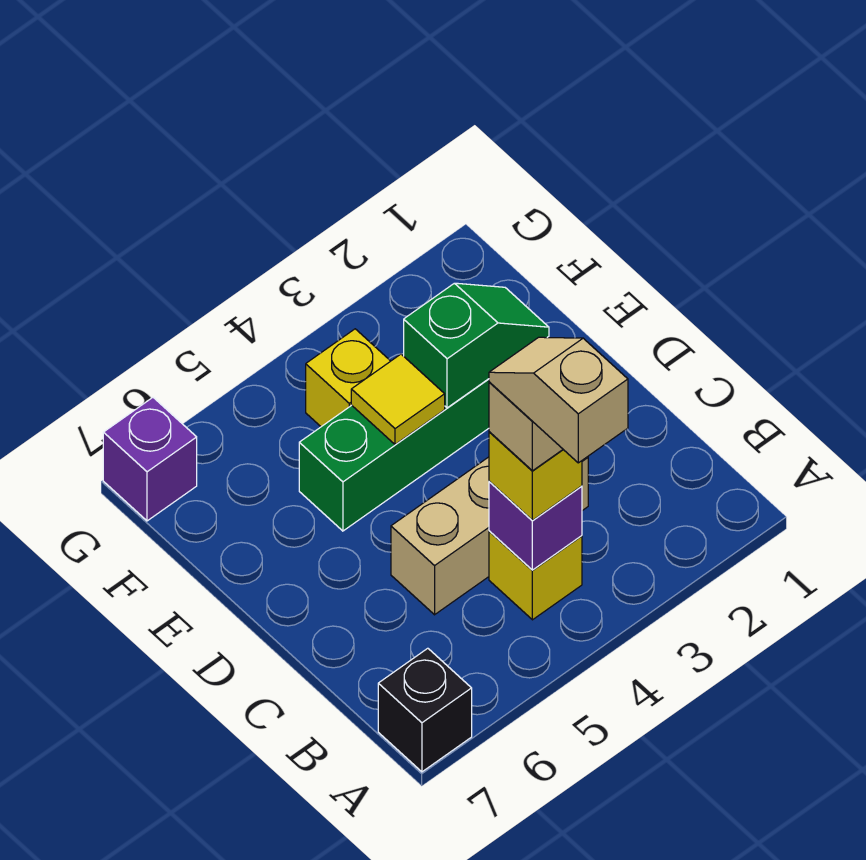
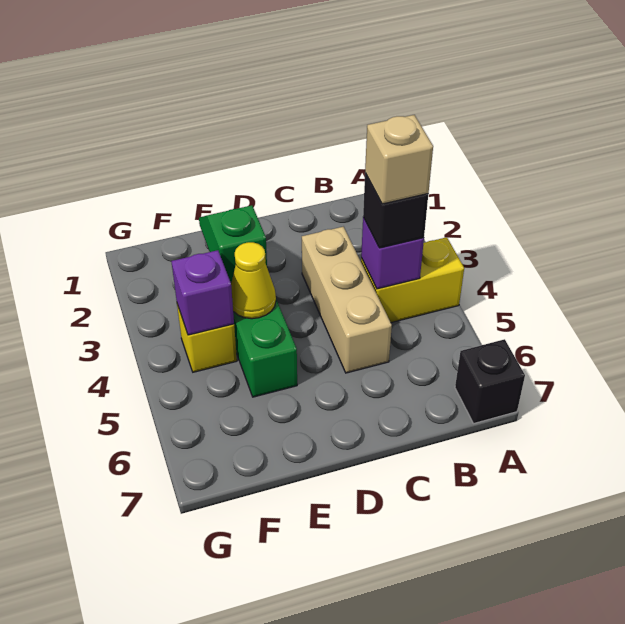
tan 1x2 slope [489,337,628,463] -> none
yellow 1x1 brick [489,531,582,620] -> yellow 1x2 brick [361,237,464,323]
yellow 1x1 brick [489,432,582,520] -> black 1x1 brick [363,173,428,248]
yellow 1x1 tile [351,354,445,445] -> yellow 1x1 cone [231,242,276,319]
purple 1x1 brick [103,398,197,521] -> purple 1x1 brick moved to [171,250,234,335]

